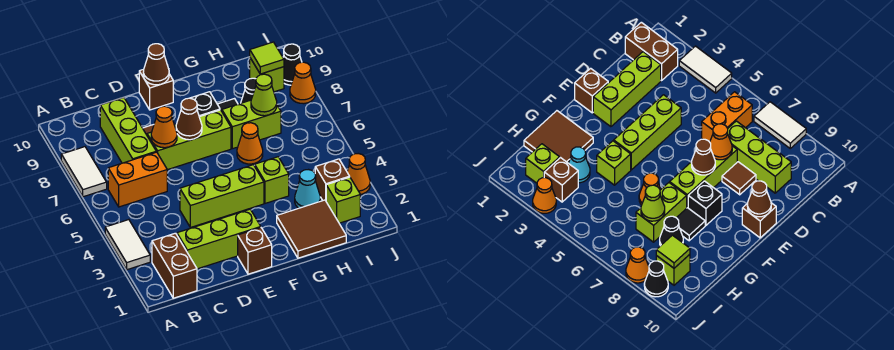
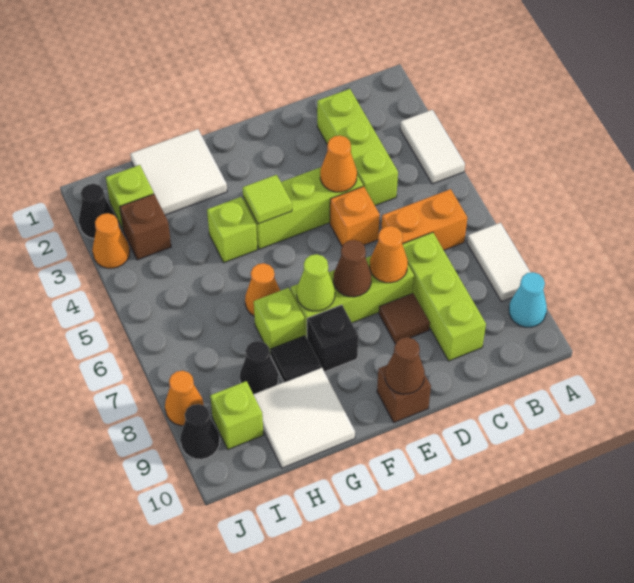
brown 1x2 brick [152,233,197,298] -> none
lime 1x3 brick [177,209,261,269] -> lime 1x3 brick turned to [317,89,398,205]
none -> orange 1x1 cone [320,136,357,192]
none -> orange 1x1 brick [330,186,380,246]
brown 1x1 brick [238,228,272,274] -> none
brown 2x2 tile [277,200,346,258] -> white 2x2 tile [130,129,227,215]
lime 1x2 brick [222,100,281,149] -> lime 1x1 brick [254,288,305,355]
none -> white 2x2 tile [253,367,355,468]
cyan 1x1 cone [295,170,320,208] -> cyan 1x1 cone moved to [509,272,547,327]
lime 1x1 cone [251,74,277,116] -> lime 1x1 cone moved to [297,254,335,311]
lime 1x1 tile [250,42,284,74] -> lime 1x1 tile moved to [243,175,292,224]
none -> black 1x1 cone [79,184,115,239]

